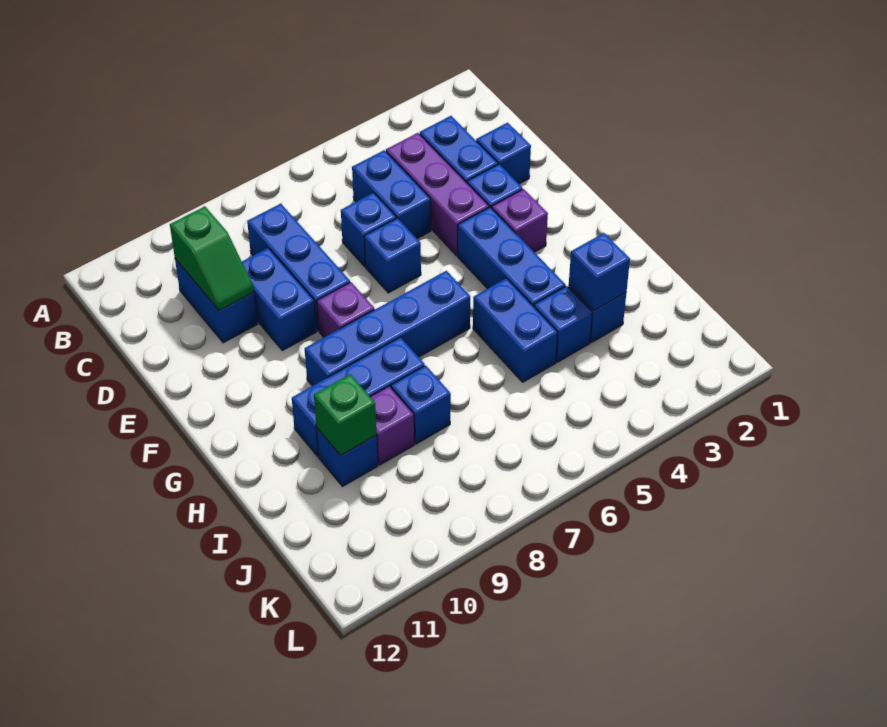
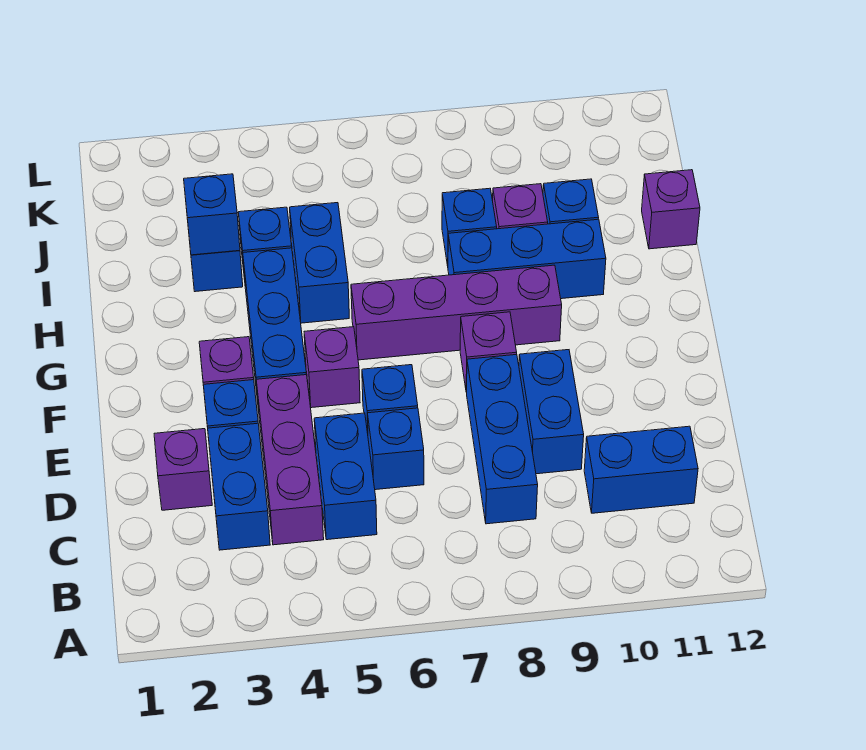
blue 1x2 brick [175,259,257,343] -> blue 1x2 brick turned to [584,426,698,513]
green 1x2 slope [170,206,254,310] -> none
blue 1x1 brick [476,123,531,184] -> purple 1x1 brick [154,429,212,510]
none -> purple 1x1 brick [304,327,360,408]
blue 1x4 brick [305,271,470,386] -> purple 1x4 brick [351,265,562,360]
green 1x1 brick [314,374,376,456] -> none
none -> purple 1x1 brick [642,170,700,249]

